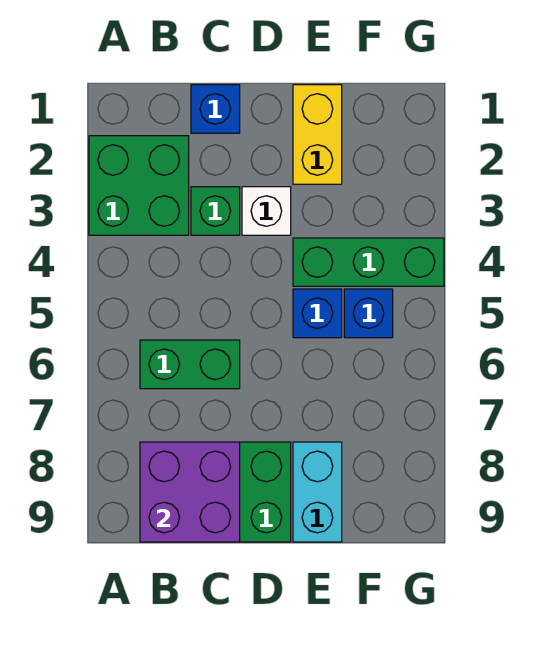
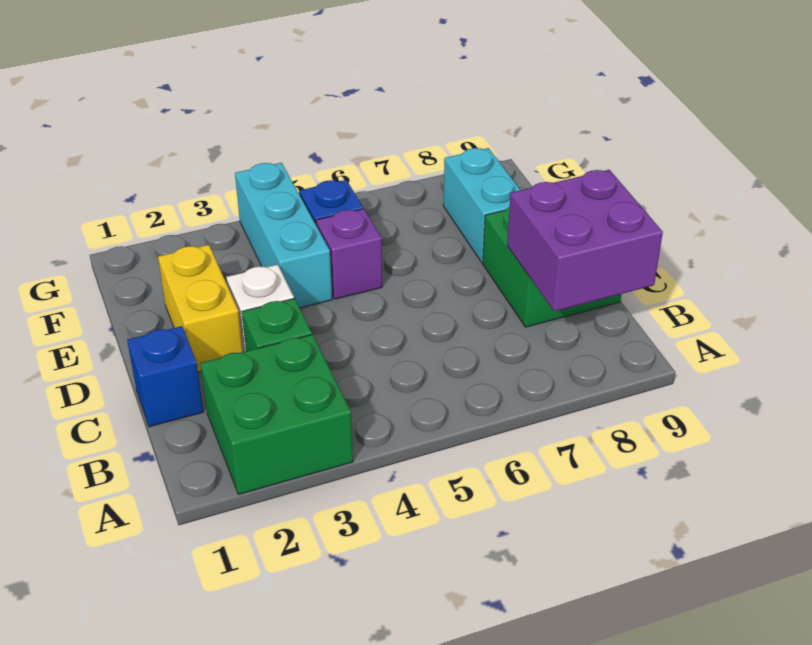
green 1x2 brick [140,340,240,389] -> none
yellow 1x2 brick [293,85,342,184] -> yellow 1x2 brick turned to [158,245,243,372]
green 1x3 brick [293,238,444,286] -> cyan 1x3 brick [235,163,332,308]
blue 1x1 brick [293,289,342,338] -> purple 1x1 brick [316,209,382,299]
cyan 1x2 brick [293,442,342,542] -> cyan 1x2 brick turned to [443,148,520,263]

